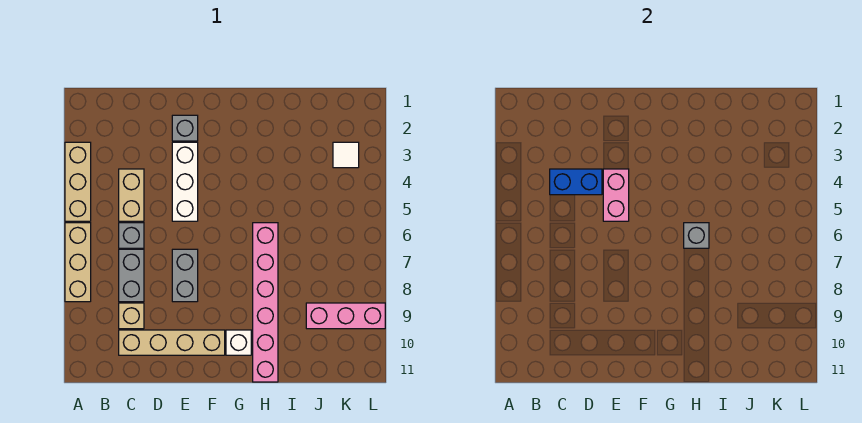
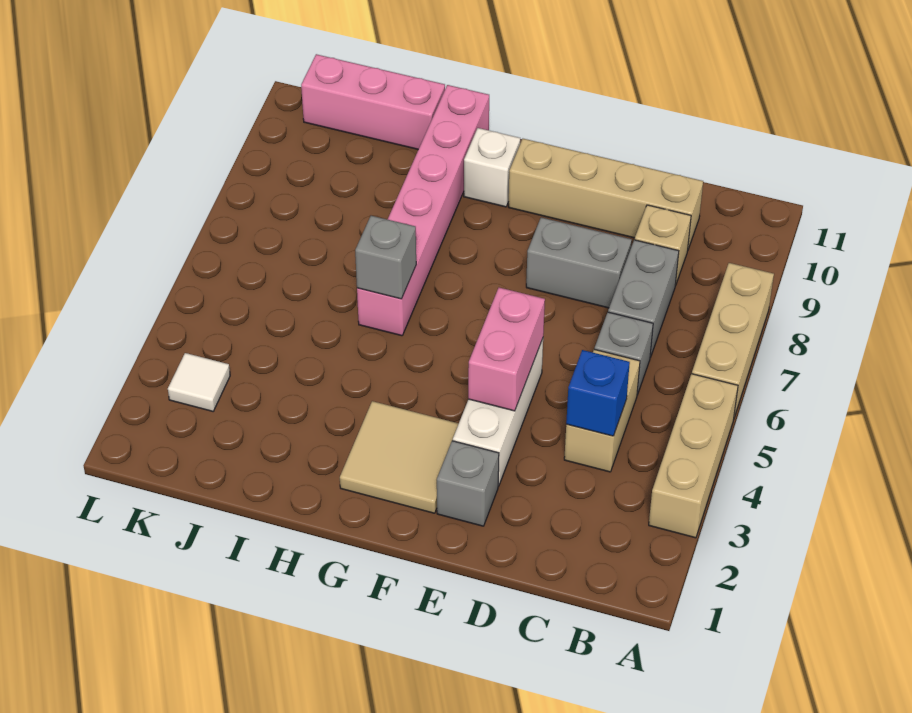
blue 1x2 brick [550,169,602,195] -> blue 1x1 brick [566,350,630,436]
grey 1x2 brick [172,249,198,302] -> grey 1x2 brick turned to [526,218,632,308]
none -> tan 2x2 tile [340,401,459,513]
pink 1x3 brick [306,303,385,329] -> pink 1x3 brick moved to [301,54,445,150]

